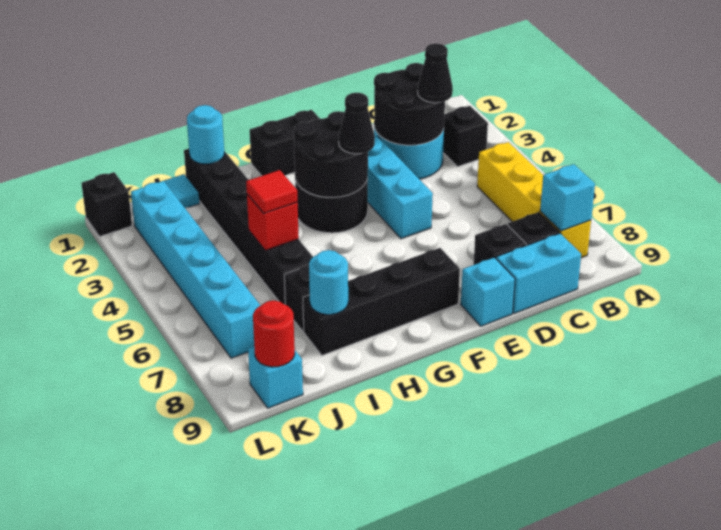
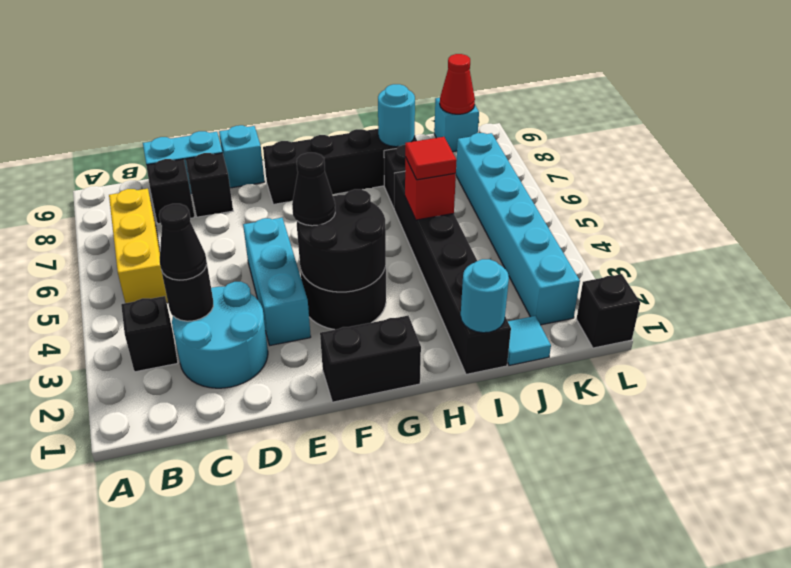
yellow 1x4 brick [477,142,591,258] -> yellow 1x3 brick [109,189,168,303]
cyan 1x1 brick [540,164,595,231] -> none
black 2x2 round brick [374,63,445,145] -> black 1x1 round brick [162,263,213,321]
red 1x1 round brick [253,300,295,367] -> red 1x1 cone [440,54,475,114]

